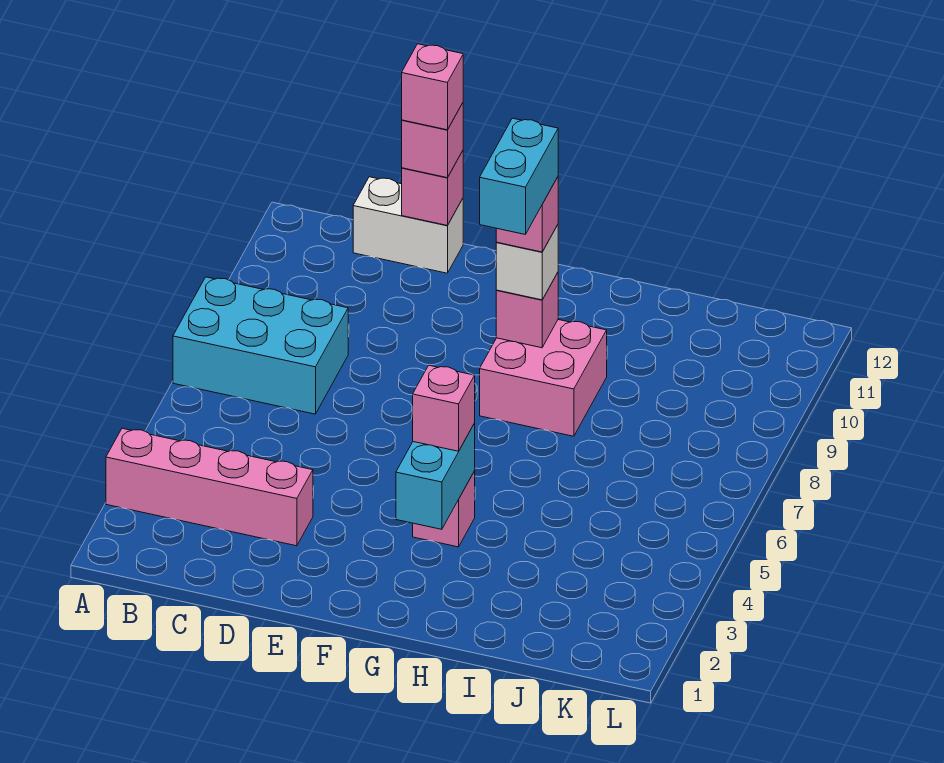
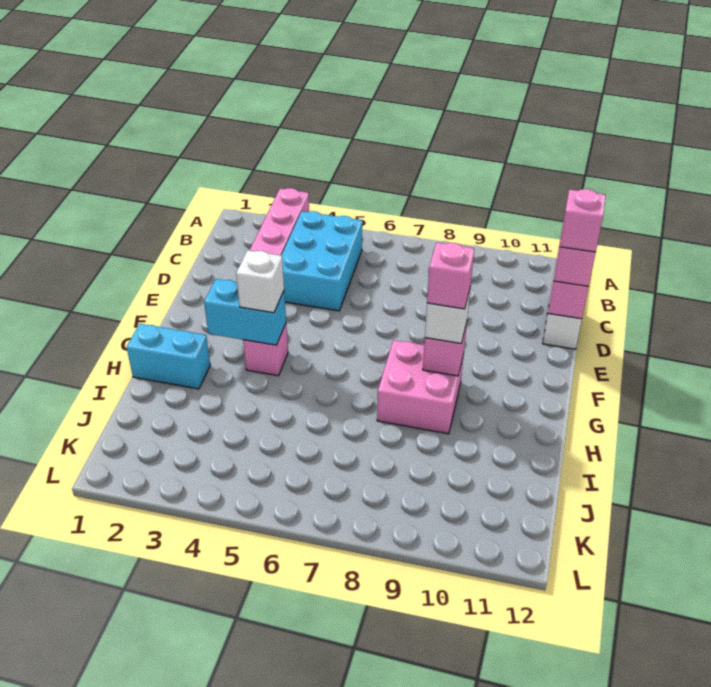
cyan 2x3 brick [173,277,348,414] -> cyan 2x3 brick moved to [282,211,362,311]
pink 1x1 brick [413,365,475,451] -> white 1x1 brick [236,250,284,313]
cyan 1x2 brick [480,118,558,234] -> cyan 1x2 brick moved to [127,324,210,389]

